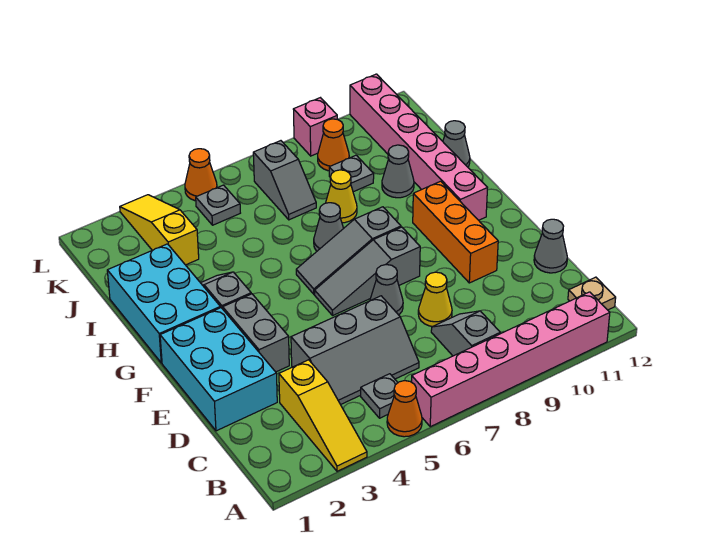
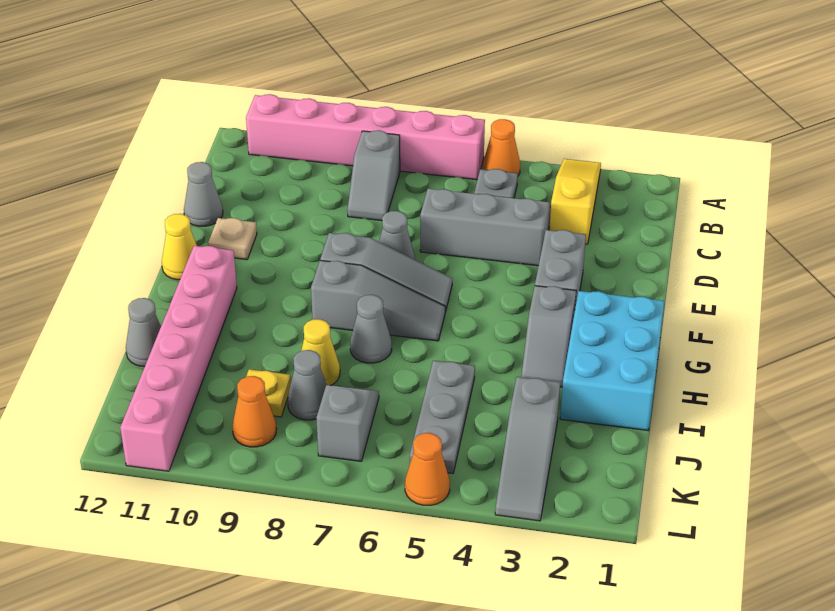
tan 1x1 plate [568,277,616,310] -> tan 1x1 plate moved to [208,218,257,259]
cyan 2x3 brick [160,308,277,431] -> none
yellow 1x1 cone [418,272,452,326] -> yellow 1x1 cone moved to [162,214,197,280]
orange 1x3 brick [413,181,498,283] -> none
grey 1x1 cone [382,145,414,198] -> grey 1x1 cone moved to [288,350,326,420]
yellow 1x3 slope [120,195,199,265] -> grey 1x3 slope [495,377,560,521]
grey 1x1 plate [329,155,374,192] -> yellow 1x1 plate [246,369,291,417]
grey 1x1 plate [196,185,240,225] -> grey 1x3 plate [410,360,475,473]
pink 1x1 brick [293,98,337,156] -> none

